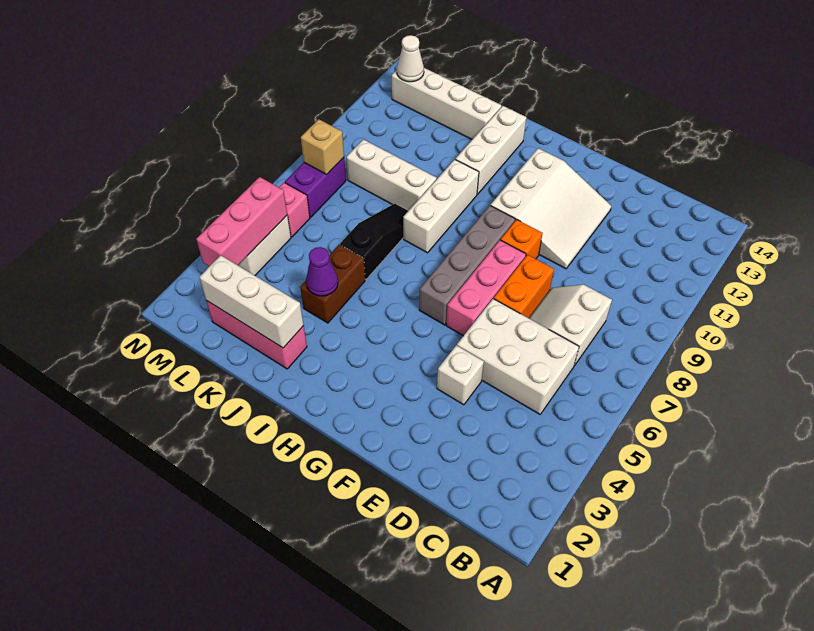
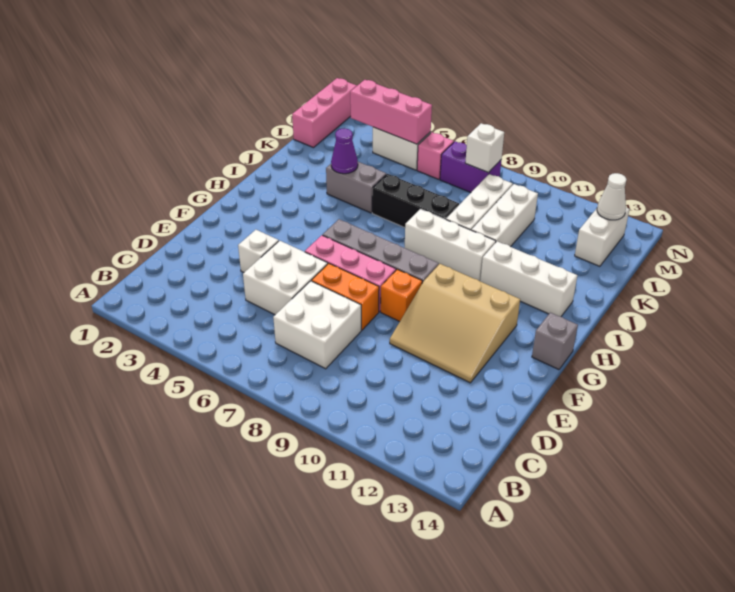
white 2x3 brick [457,299,579,414] -> white 2x2 brick [243,241,328,315]
white 2x2 slope [529,285,612,366] -> white 2x2 brick [273,281,361,369]
white 3x3 slope [491,148,611,269] -> tan 3x3 slope [390,264,520,383]
none -> grey 1x1 brick [532,313,578,370]
pink 1x3 brick [206,301,307,369] -> pink 1x3 brick moved to [292,78,357,148]
white 1x3 brick [199,255,304,348] -> white 1x3 brick moved to [472,184,538,247]
brown 1x2 brick [300,245,365,323] -> grey 1x2 brick [326,162,386,213]
black 1x3 slope [340,203,409,280] -> black 1x3 brick [372,174,459,228]
white 1x4 brick [392,68,501,139] -> white 1x2 brick [575,208,630,266]
tan 1x1 brick [301,119,344,175] -> white 1x1 brick [465,123,504,173]

